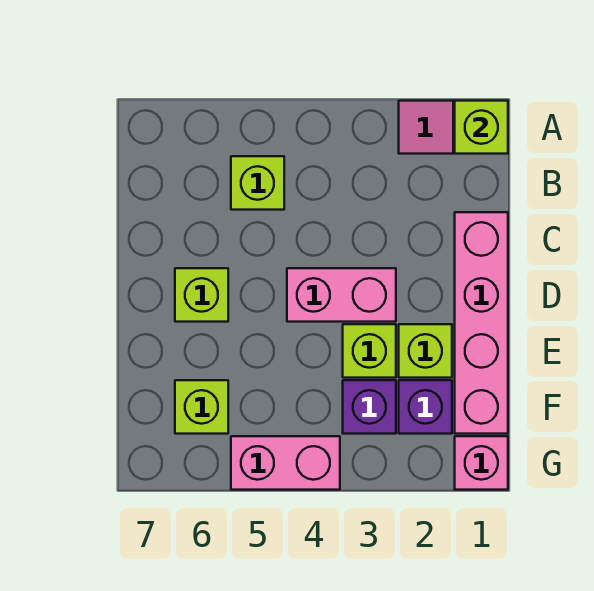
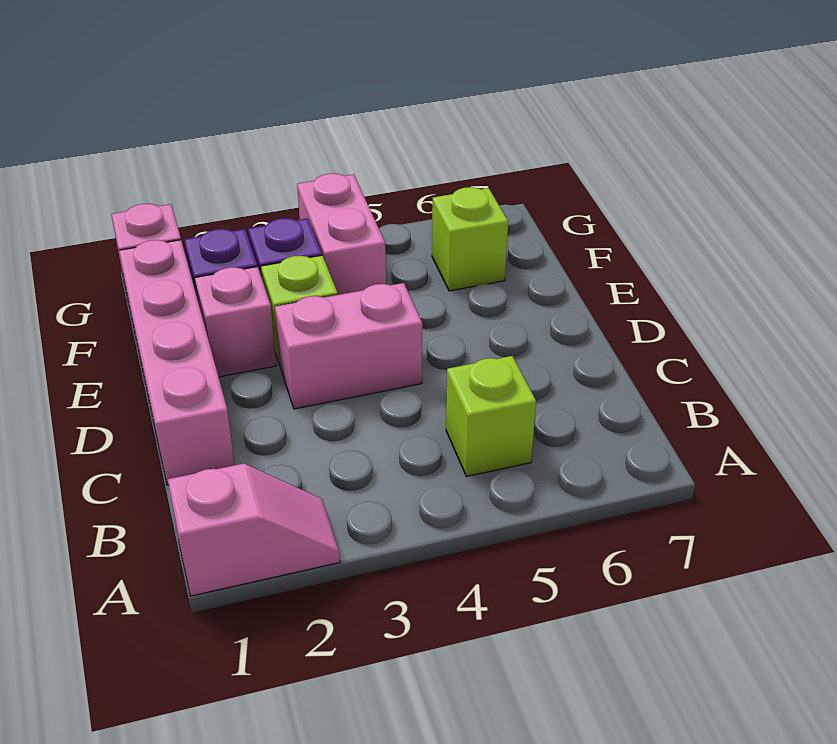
lime 1x1 brick [455,101,508,154] -> none
lime 1x1 brick [175,268,228,322] -> none
lime 1x1 brick [399,324,452,378] -> pink 1x1 brick [195,267,276,377]
pink 1x2 brick [231,436,340,490] -> pink 1x2 brick turned to [297,173,386,295]

